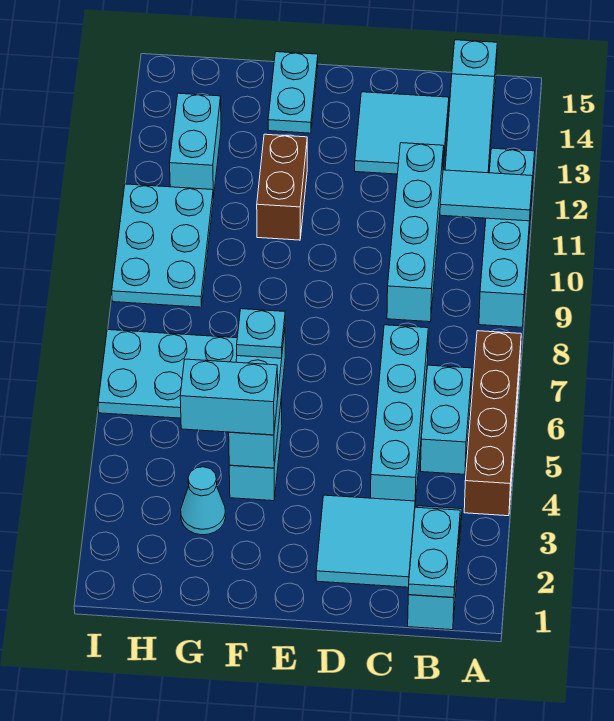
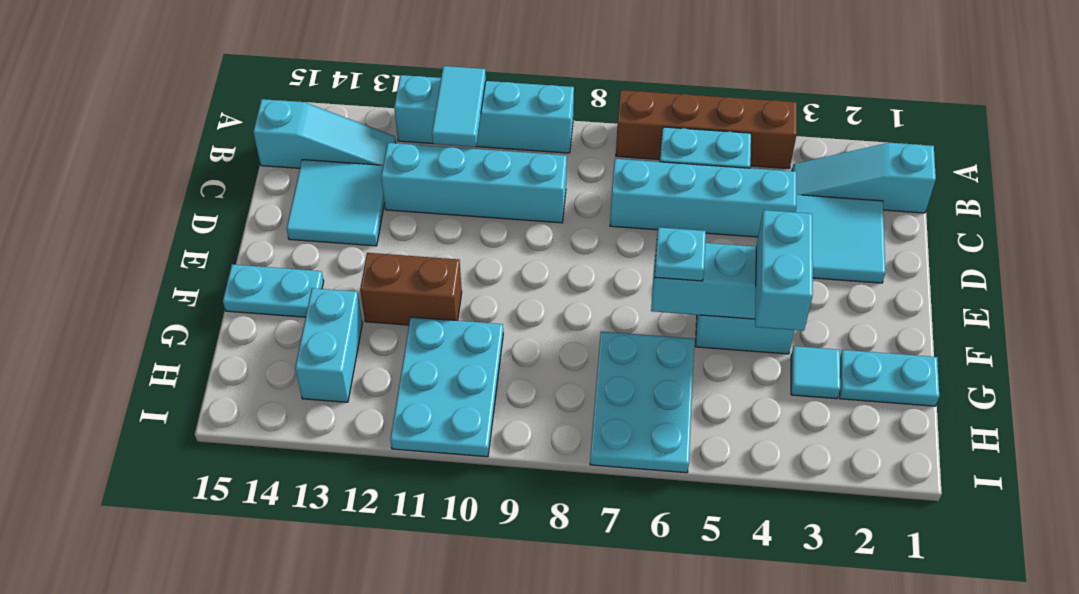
cyan 1x2 plate [408,507,460,598] -> cyan 1x2 plate moved to [840,350,939,406]
cyan 1x1 cone [181,467,226,535] -> cyan 1x1 tile [791,346,840,399]
cyan 2x3 plate [112,184,213,307] -> cyan 2x3 plate turned to [390,317,503,457]
cyan 1x2 brick [170,93,221,198] -> cyan 1x2 brick turned to [295,288,362,402]

